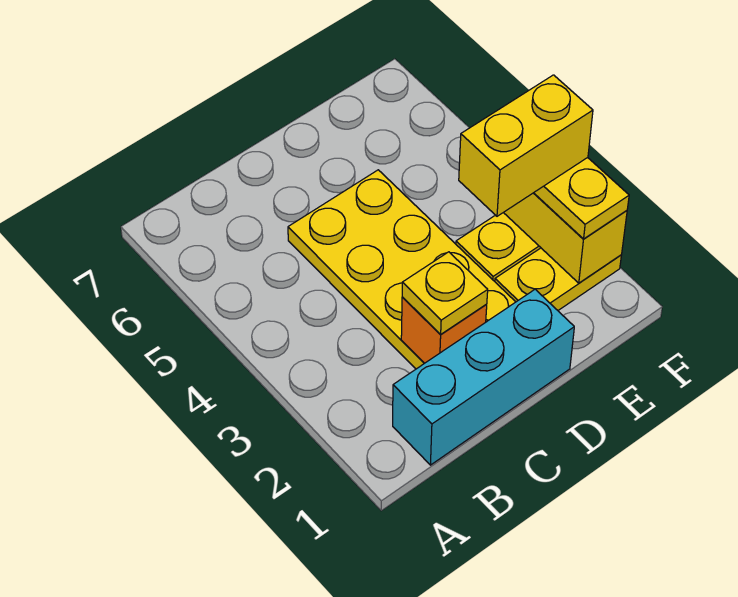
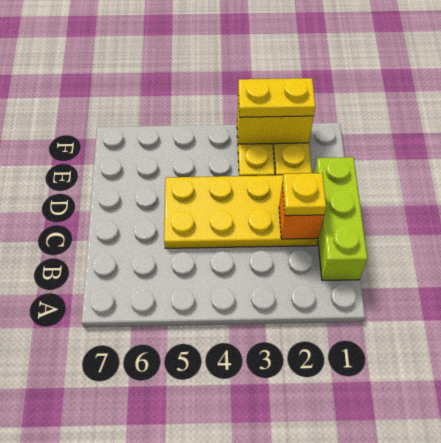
cyan 1x3 brick [393,289,574,465] -> lime 1x3 brick [314,157,367,281]
yellow 1x2 brick [459,75,593,216] -> none

